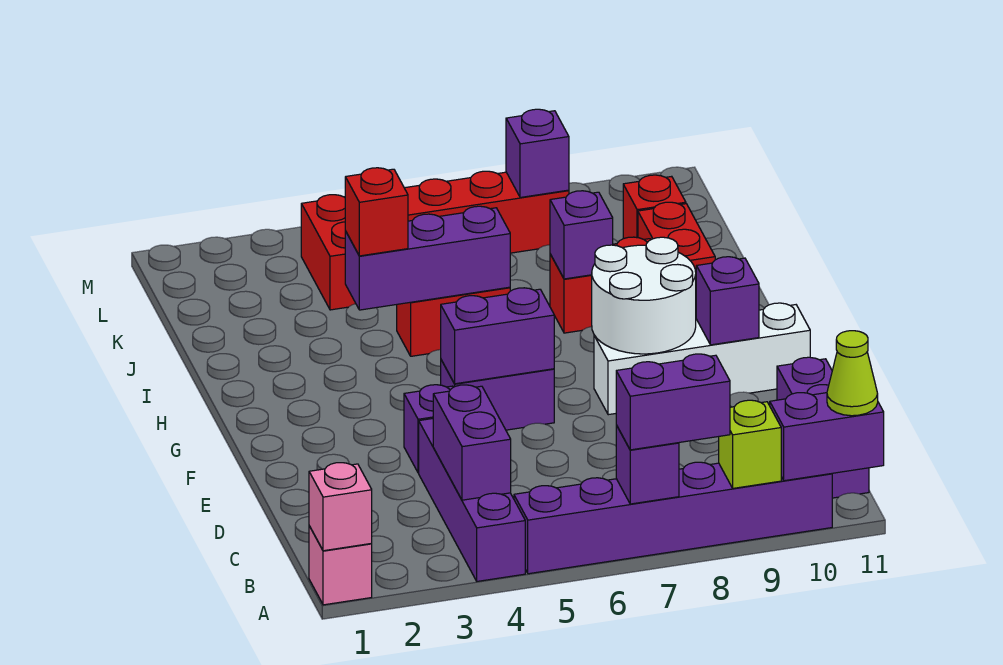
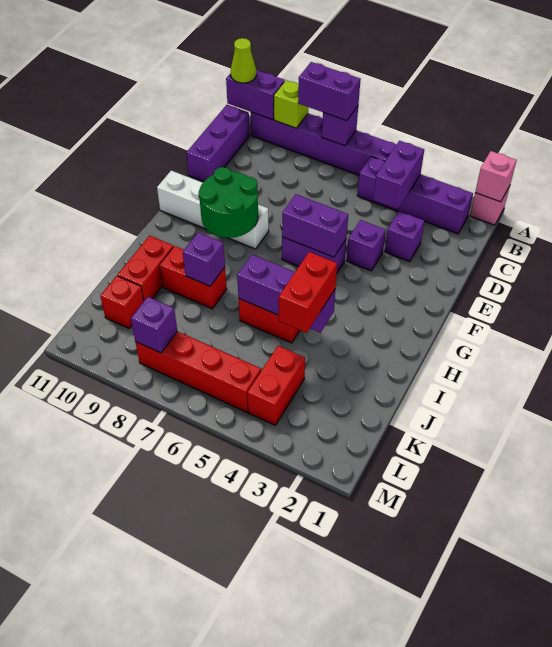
purple 1x4 brick [419,419,525,581] -> purple 1x4 brick turned to [357,157,473,234]
white 2x2 round brick [592,237,696,354] -> green 2x2 round brick [198,167,258,238]
purple 1x1 brick [696,257,759,345] -> purple 1x1 brick moved to [385,211,424,262]
red 1x1 brick [345,168,408,256] -> red 1x2 brick [279,252,337,333]

